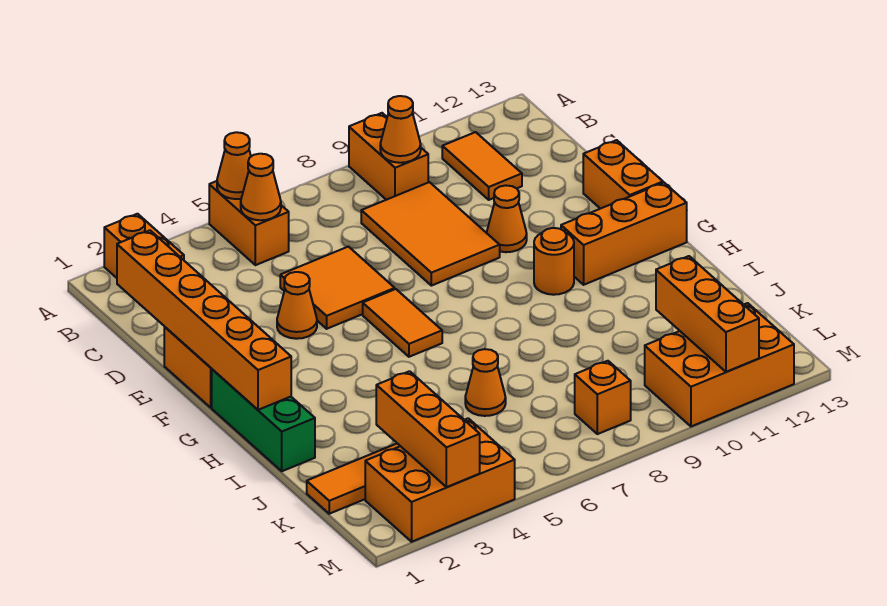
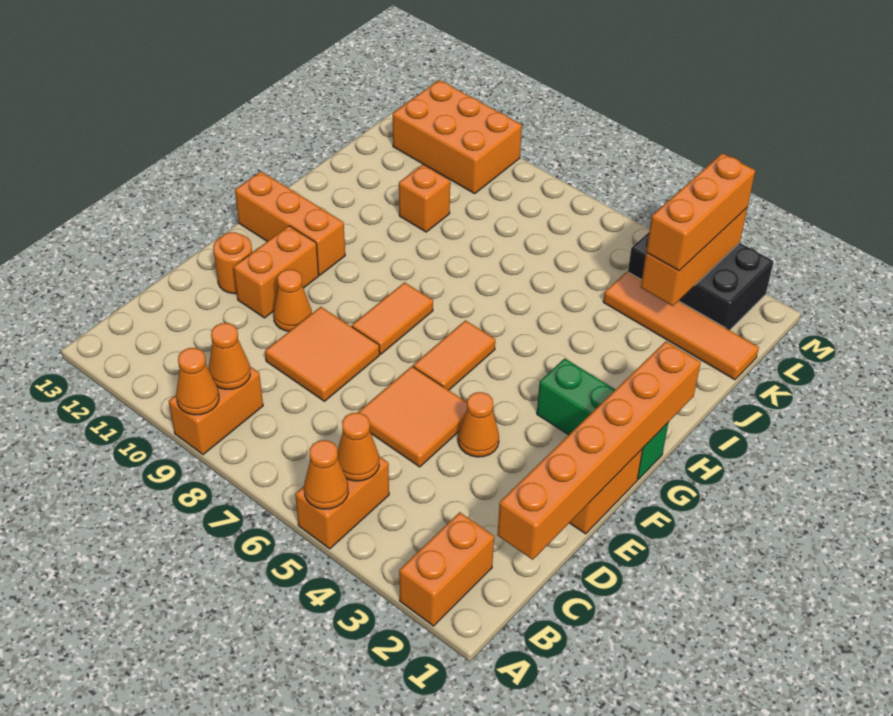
orange 1x2 tile [442,132,522,200] -> orange 1x2 tile moved to [352,282,433,354]
orange 2x3 tile [361,182,500,286] -> orange 2x2 tile [265,307,380,401]
orange 1x2 brick [583,140,663,209] -> orange 1x2 brick moved to [234,226,319,318]
green 1x3 brick [212,369,315,471] -> green 1x3 brick turned to [537,358,669,479]
orange 1x1 round brick [534,228,574,295] -> orange 1x1 round brick moved to [213,232,252,294]
orange 1x1 cone [465,349,506,416] -> orange 1x1 cone moved to [176,348,219,415]
orange 1x3 brick [656,256,759,372] -> orange 1x3 brick moved to [646,153,755,271]
orange 2x3 brick [365,418,515,542] -> black 2x3 brick [628,232,774,330]
orange 1x1 brick [575,361,631,434] -> orange 1x1 brick moved to [399,164,450,232]

